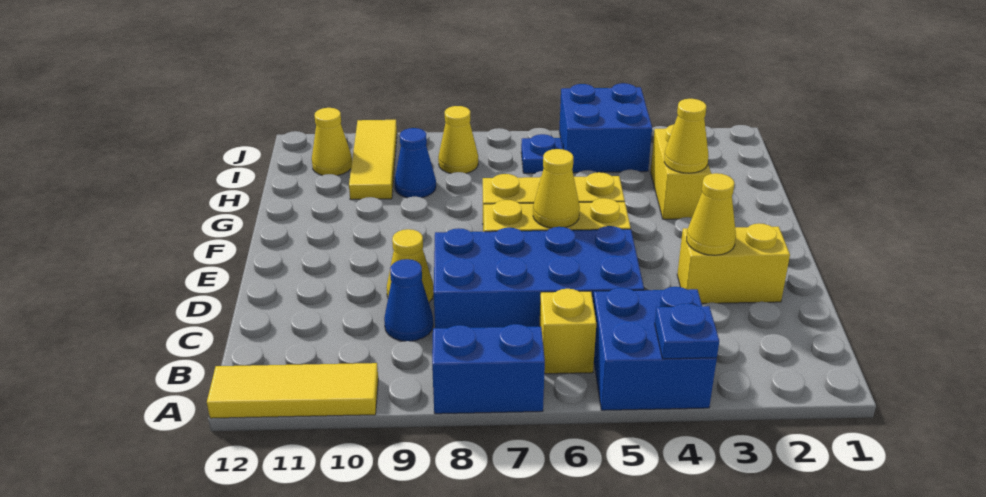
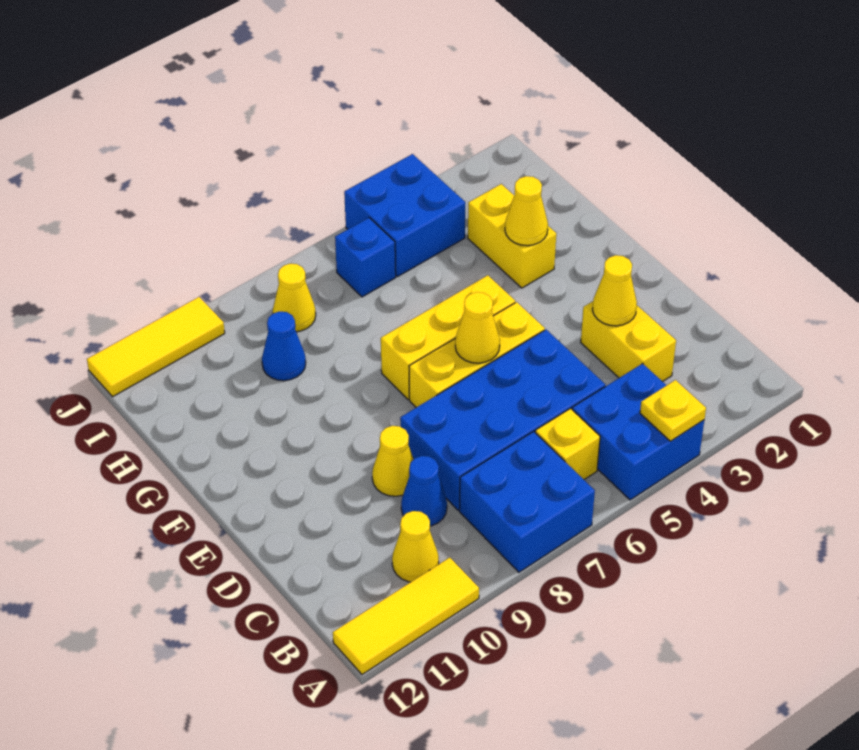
blue 1x1 plate [655,304,719,359] -> yellow 1x1 plate [640,380,706,441]
blue 1x2 brick [432,324,545,414] -> blue 2x2 brick [459,431,595,572]
yellow 1x2 brick [677,223,790,304] -> yellow 1x2 brick turned to [581,301,676,382]
yellow 1x3 tile [349,120,397,200] -> yellow 1x3 tile turned to [87,297,225,397]
blue 1x1 plate [521,134,563,173] -> blue 1x1 brick [335,218,396,297]
yellow 1x1 cone [312,108,352,176] -> yellow 1x1 cone moved to [392,511,439,582]

